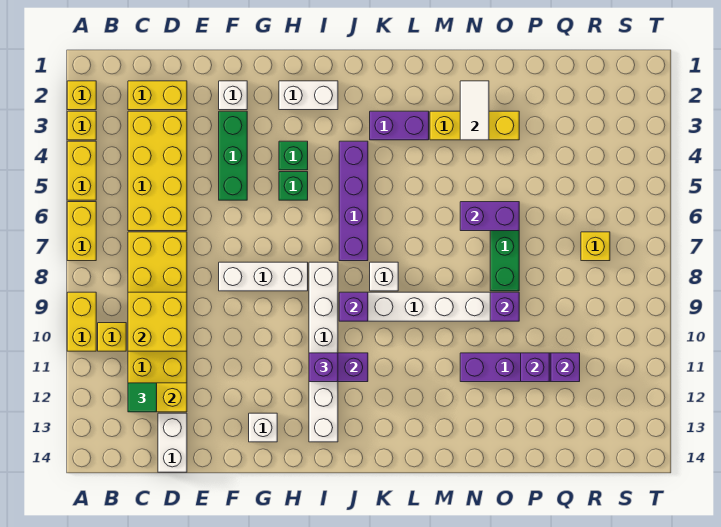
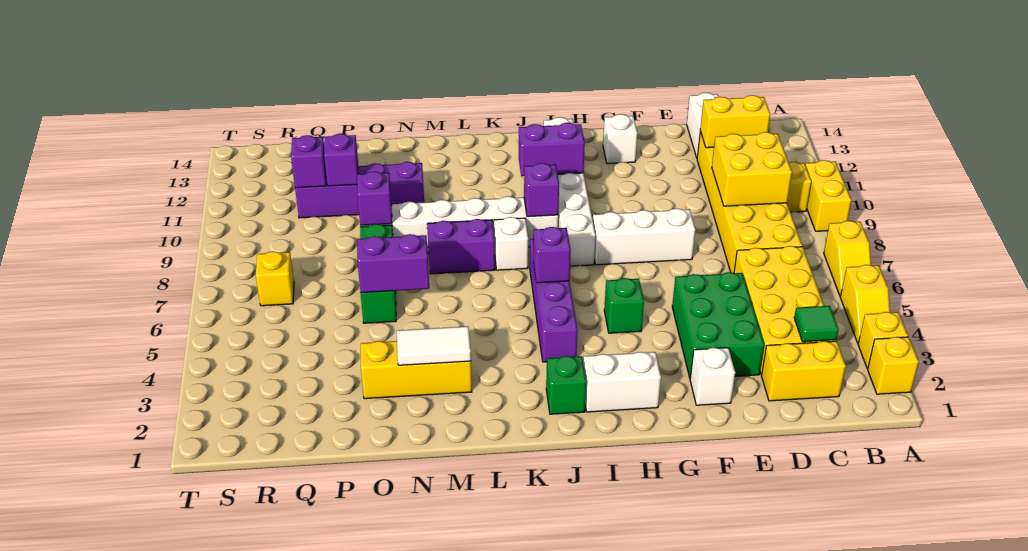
yellow 1x2 brick [67,141,96,200] -> yellow 1x2 slope [840,265,890,343]
yellow 1x2 brick [67,202,96,261] -> yellow 1x2 slope [824,221,871,296]
green 1x1 tile [128,383,157,412] -> green 1x1 tile moved to [794,306,839,342]
green 1x3 brick [219,111,247,200] -> green 2x3 brick [672,272,764,378]
green 1x1 brick [279,141,308,170] -> green 1x1 brick moved to [546,356,586,414]
purple 1x1 brick [309,353,338,382] -> purple 1x1 brick moved to [533,227,571,283]
purple 1x2 brick [370,111,429,140] -> purple 1x2 brick moved to [427,219,495,274]
white 1x2 tile [460,81,489,140] -> white 1x2 tile turned to [397,326,471,365]

